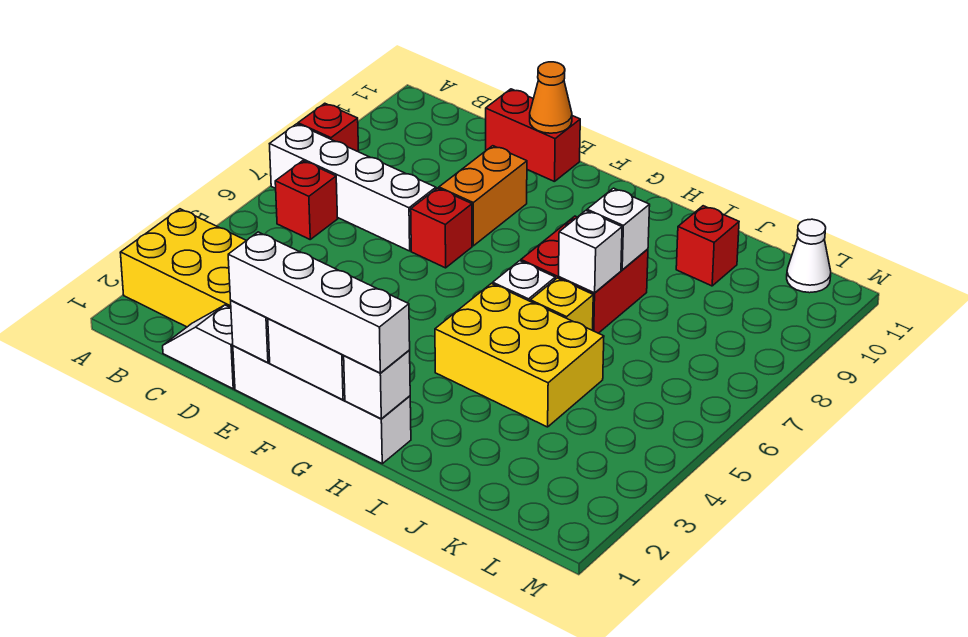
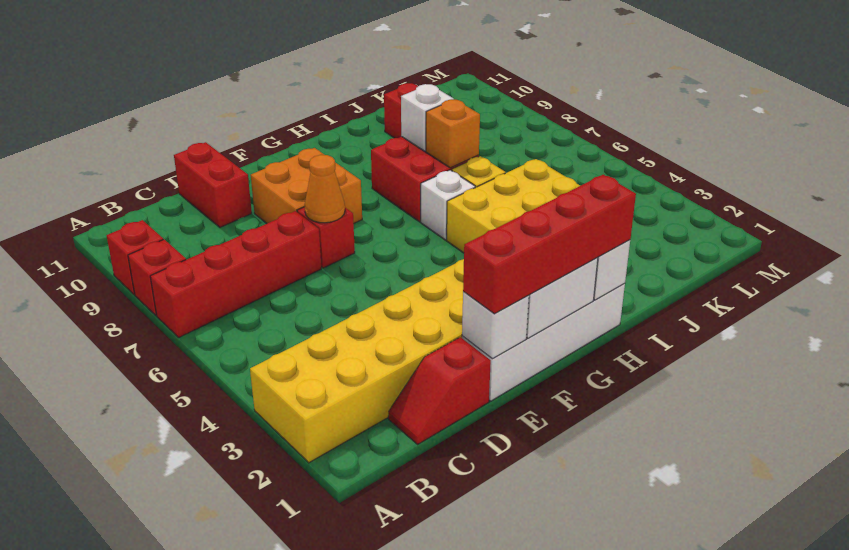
white 1x4 brick [270,124,436,251] -> red 1x4 brick [150,211,321,337]
red 1x1 brick [275,161,338,239] -> red 1x1 brick moved to [107,220,163,295]
white 1x2 slope [163,305,235,389] -> red 1x2 slope [388,337,491,444]
red 1x2 brick [486,89,580,182] -> red 1x2 brick turned to [174,142,252,227]
white 1x4 brick [228,232,410,373] -> red 1x4 brick [463,175,636,314]
orange 1x2 brick [439,146,527,246] -> orange 2x2 brick [251,148,362,223]
orange 1x1 cone [530,62,572,133] -> orange 1x1 cone moved to [305,155,345,223]
white 1x1 brick [559,211,622,293] -> orange 1x1 brick [426,99,480,168]
white 1x1 cone [787,219,831,293] -> none

